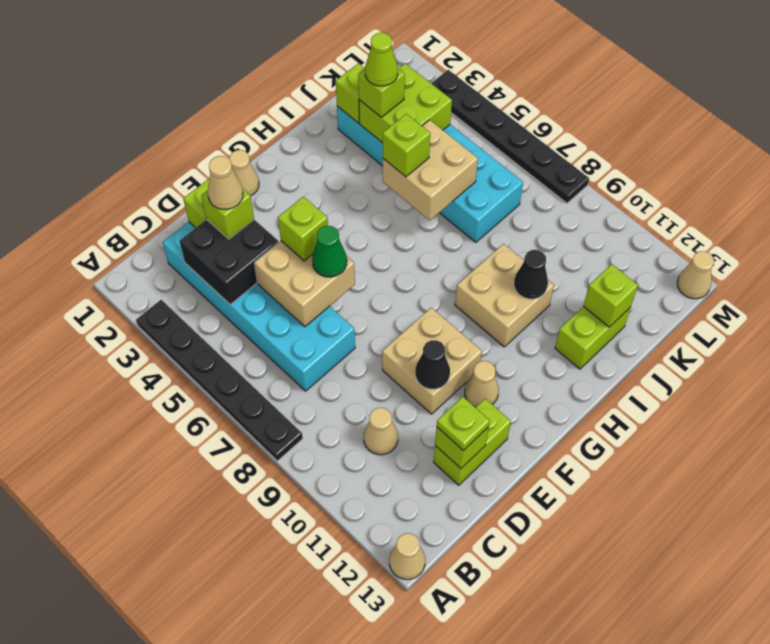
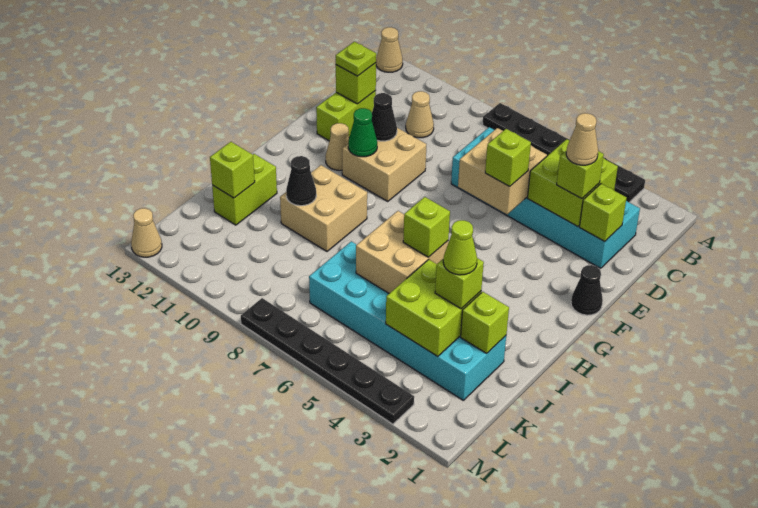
black 2x2 brick [180,219,279,305] -> lime 2x2 brick [527,139,618,227]
green 1x1 cone [312,226,347,277] -> green 1x1 cone moved to [348,108,377,157]
tan 1x1 cone [229,150,259,196] -> black 1x1 cone [571,265,603,315]

